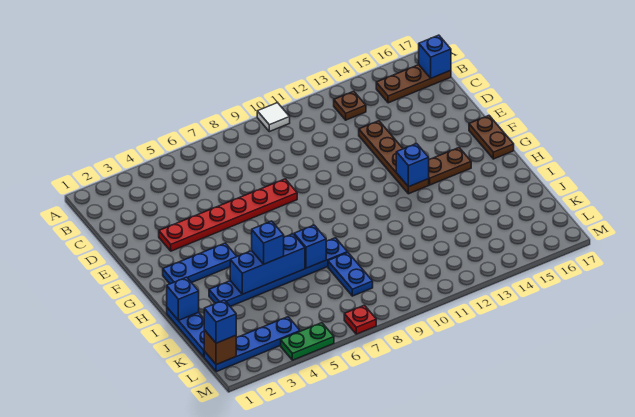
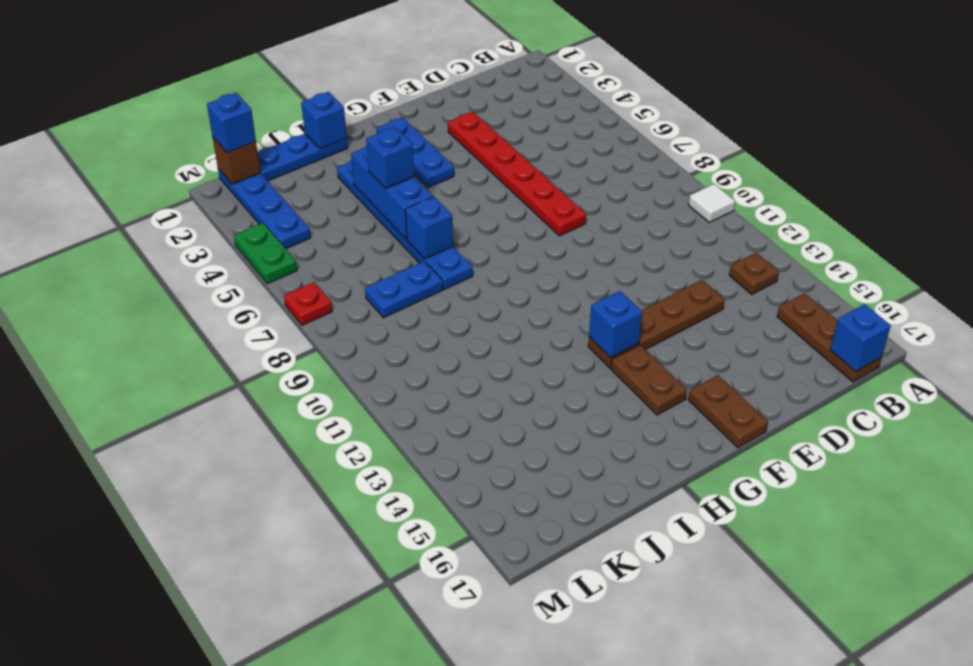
brown 1x2 plate [469,116,514,159] -> brown 1x2 plate turned to [688,375,768,448]

